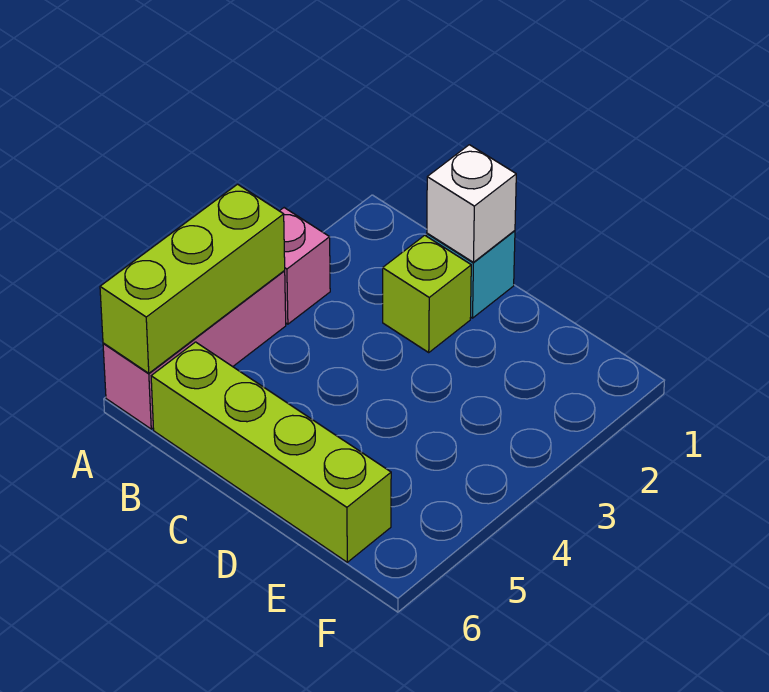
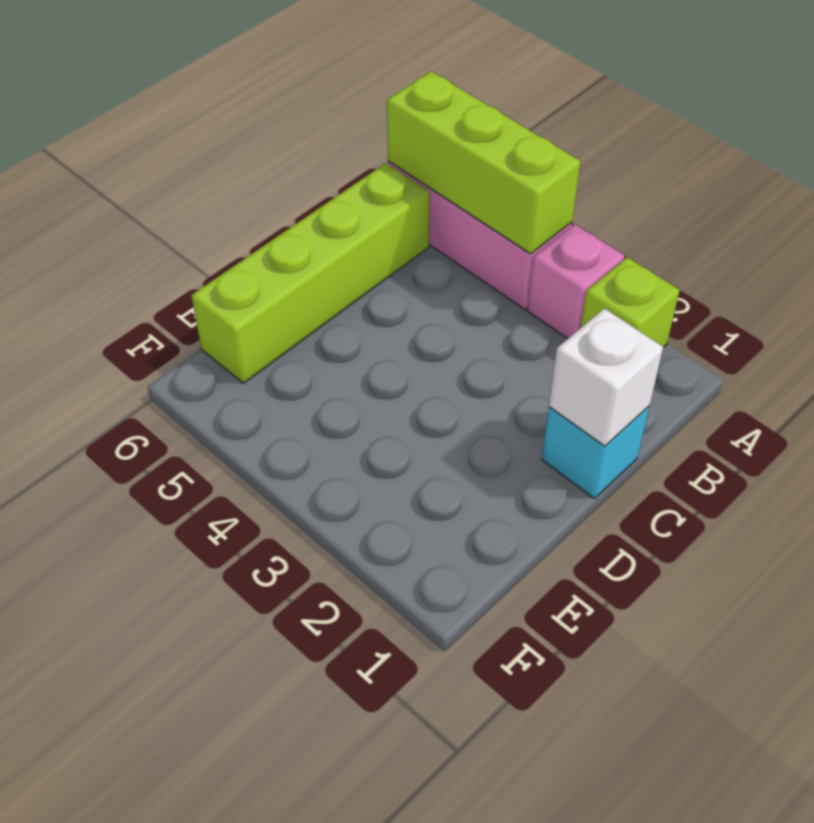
lime 1x1 brick [383,235,471,352] -> lime 1x1 brick moved to [580,257,680,347]

